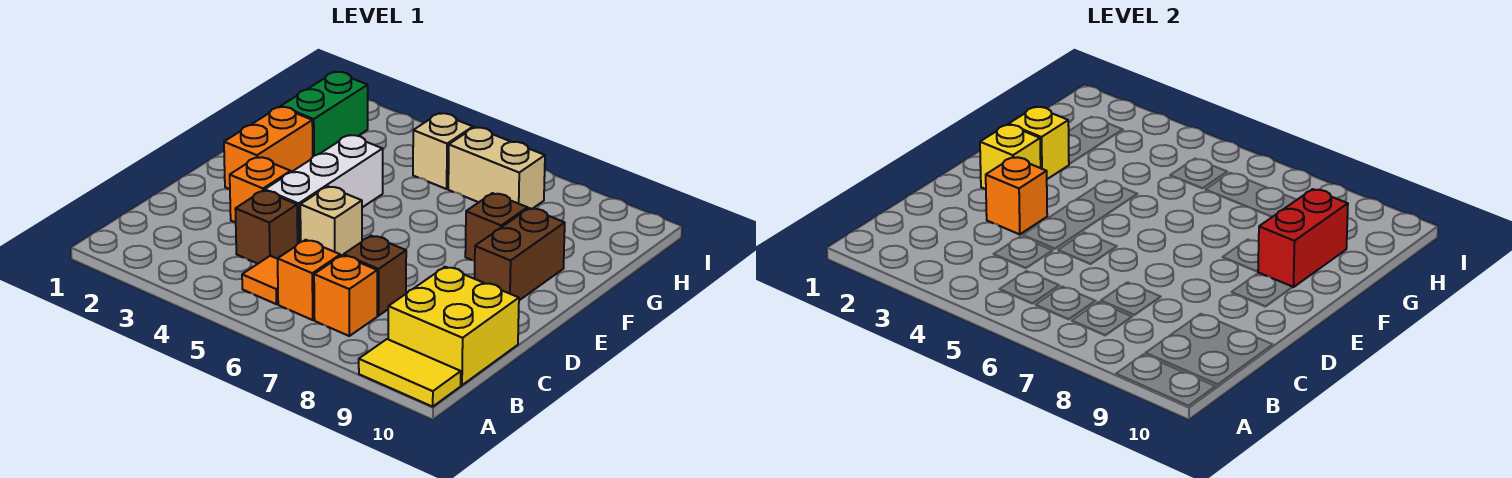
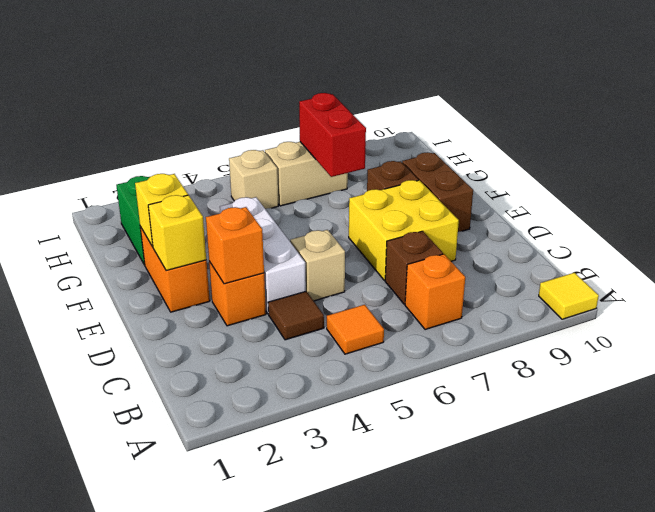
yellow 1x2 tile [359,339,461,407] -> yellow 1x1 tile [539,273,599,319]
orange 1x1 brick [278,240,340,320] -> none
yellow 2x2 brick [388,267,519,385] -> yellow 2x2 brick moved to [349,180,459,280]
brown 1x1 brick [235,190,298,264] -> brown 1x1 tile [268,291,324,340]
red 1x2 brick [1258,189,1348,287] -> red 1x2 brick moved to [299,93,366,177]

